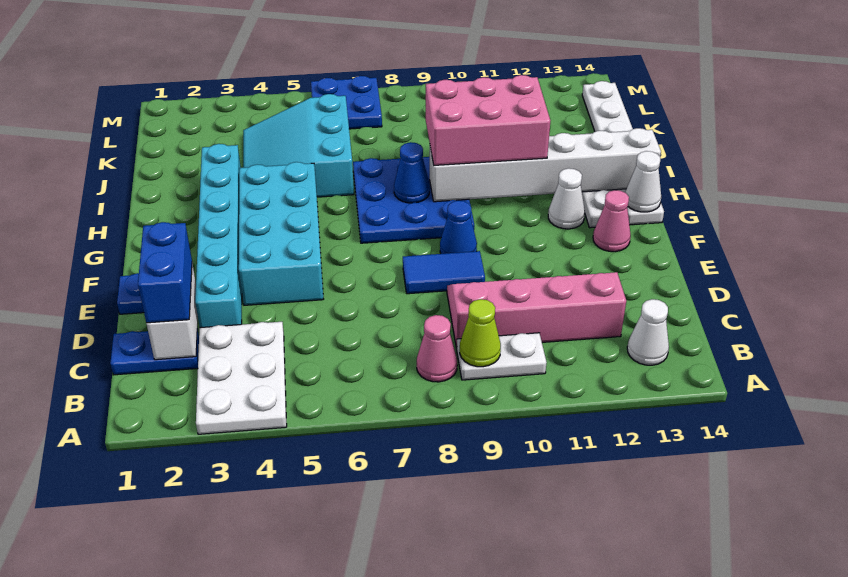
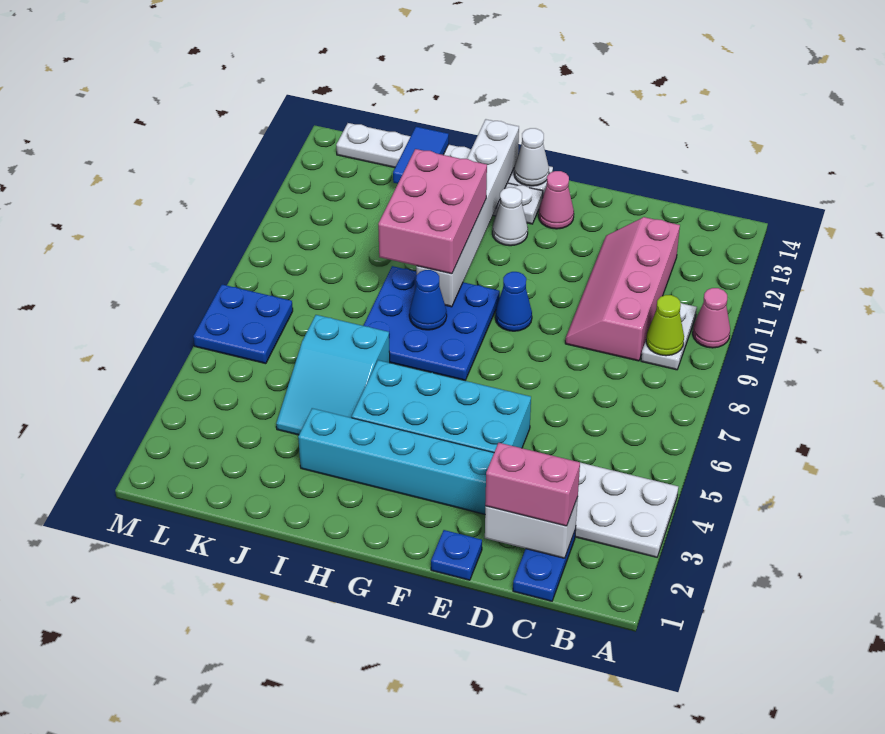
pink 1x1 cone [417,315,457,382] -> pink 1x1 cone moved to [693,288,730,348]
white 1x1 cone [627,299,669,365] -> none
blue 1x2 brick [138,222,192,323] -> pink 1x2 brick [485,443,580,526]
blue 1x2 tile [403,251,485,294] -> blue 1x2 tile moved to [393,127,449,184]
cyan 3x3 slope [243,94,354,197] -> cyan 2x3 slope [276,315,390,435]

